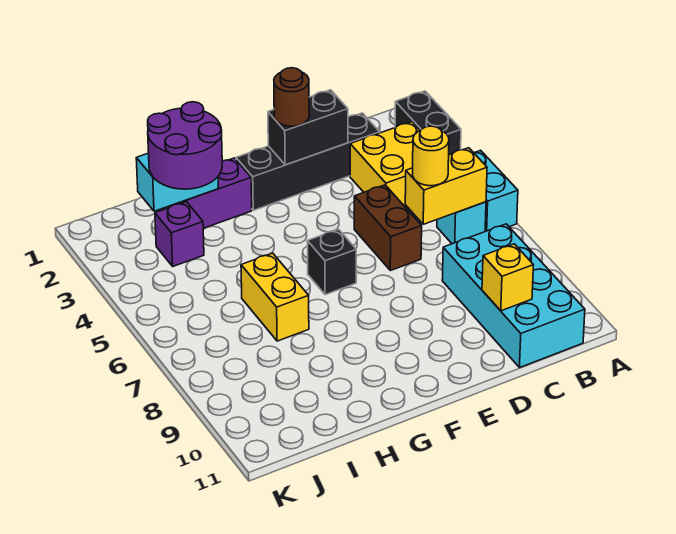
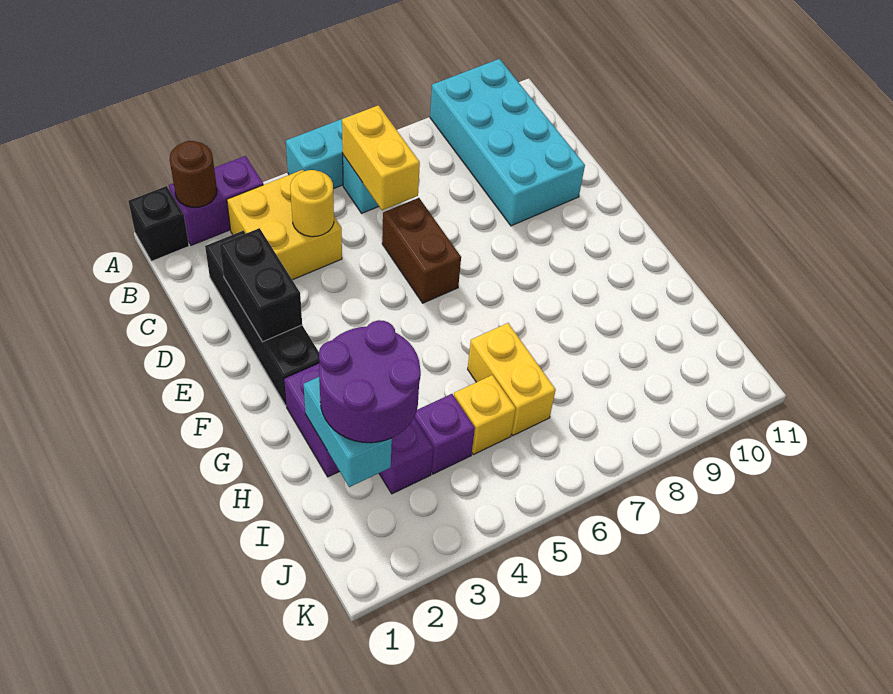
black 1x2 brick [395,91,461,155] -> purple 1x2 brick [169,156,263,245]
cyan 2x4 brick [442,224,585,368] -> cyan 2x4 brick turned to [430,59,585,226]
yellow 1x1 round brick [413,126,449,186] -> yellow 1x1 round brick moved to [290,170,334,237]
yellow 1x1 brick [482,244,533,311] -> yellow 1x1 brick moved to [454,375,516,455]
brown 1x2 brick [354,185,422,271] -> brown 1x2 brick turned to [382,198,461,303]
brown 1x1 round brick [274,68,309,126] -> brown 1x1 round brick moved to [170,141,217,207]
black 1x1 brick [307,229,356,295] -> black 1x1 brick moved to [128,186,189,261]
yellow 1x2 brick [241,253,309,341] -> yellow 1x2 brick turned to [468,323,556,435]
none -> purple 1x1 brick [414,394,475,474]

